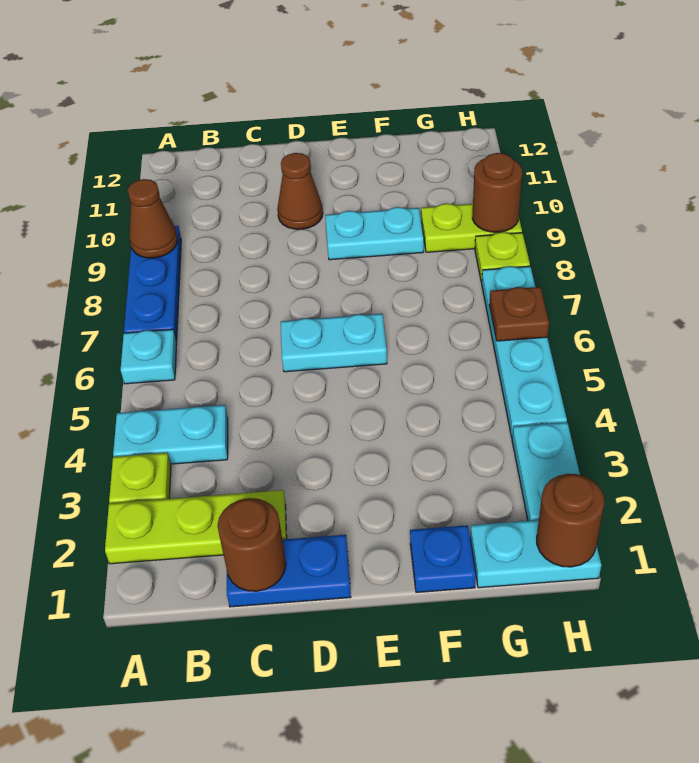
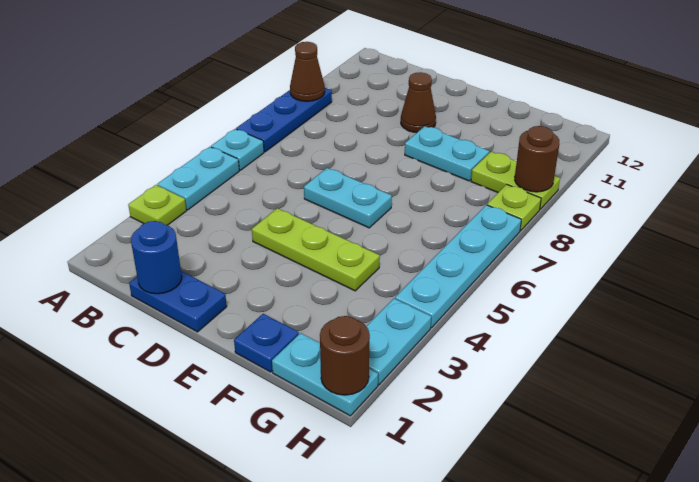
lime 1x3 plate [105,490,287,564] -> lime 1x3 plate moved to [252,208,380,291]
cyan 1x2 plate [113,405,228,464] -> cyan 1x2 plate turned to [157,147,239,210]
brown 1x1 round brick [217,498,286,591] -> blue 1x1 round brick [131,221,182,294]
brown 1x1 plate [489,287,549,341] -> none

